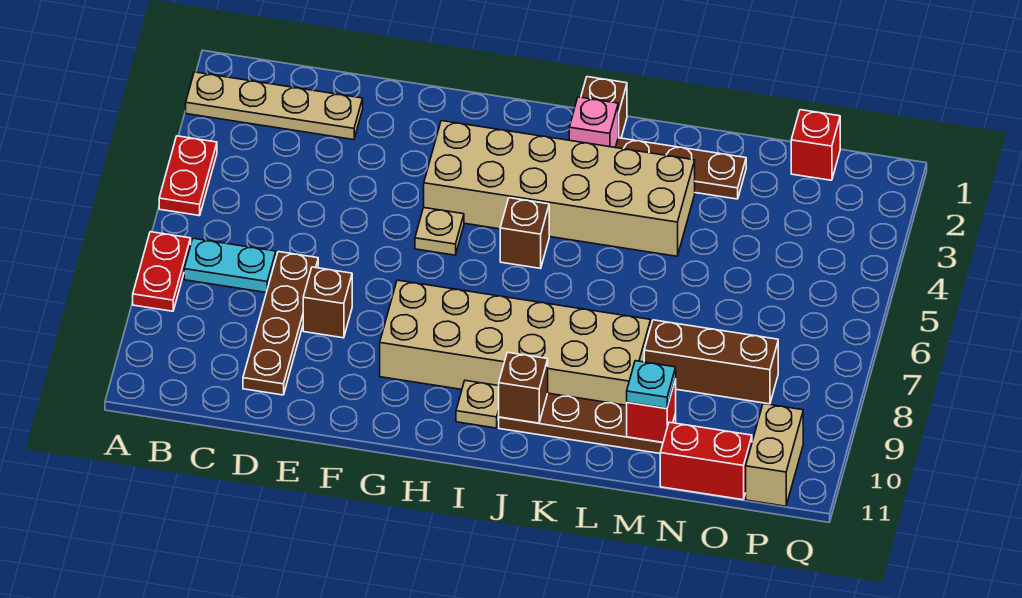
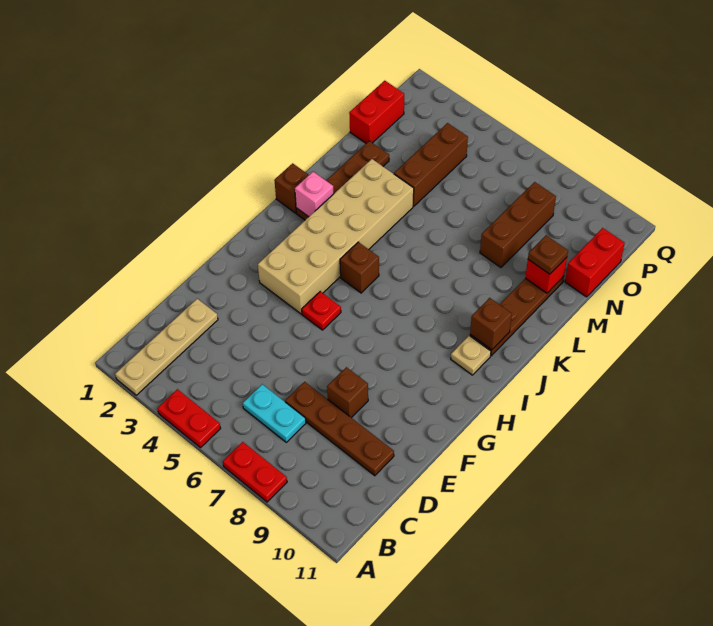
cyan 1x2 plate [184,238,276,293] -> cyan 1x2 plate turned to [243,384,306,442]
tan 1x1 plate [415,208,464,255] -> red 1x1 plate [302,291,341,330]
tan 2x6 brick [380,280,651,405] -> none
none -> brown 1x3 brick [394,123,468,206]
cyan 1x1 plate [627,361,676,408] -> brown 1x1 plate [528,235,568,274]
red 1x1 brick [791,110,840,180] -> red 1x2 brick [349,81,404,143]
tan 1x2 brick [746,404,803,506] -> none

